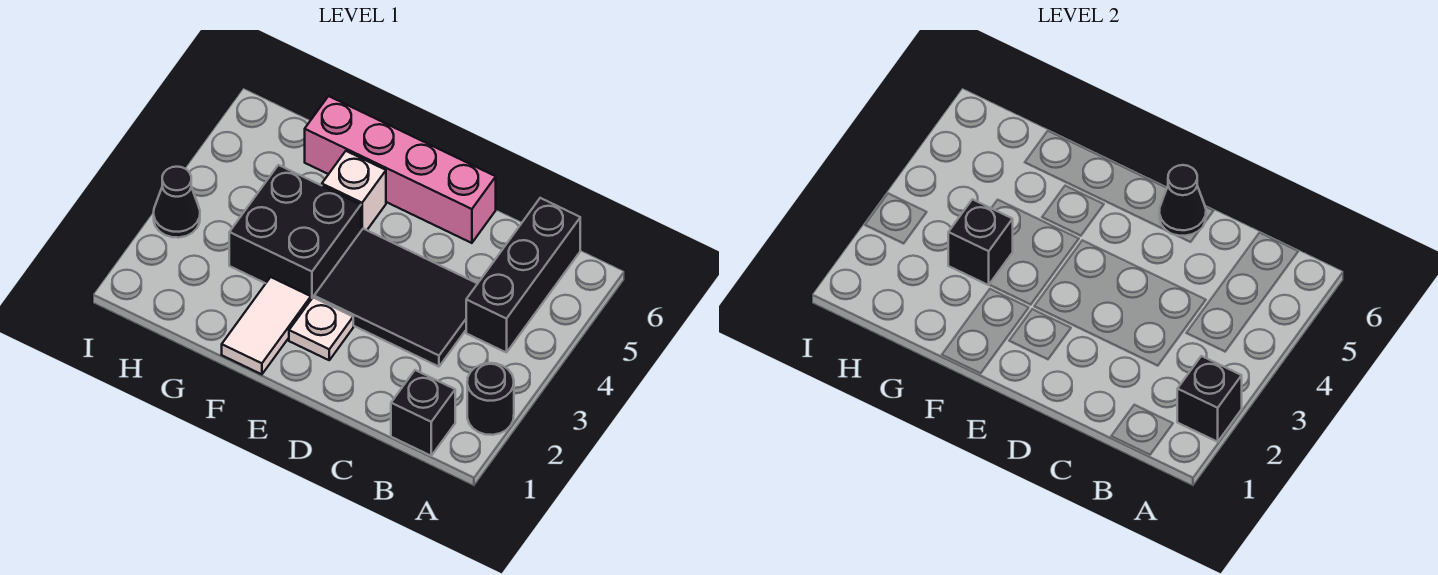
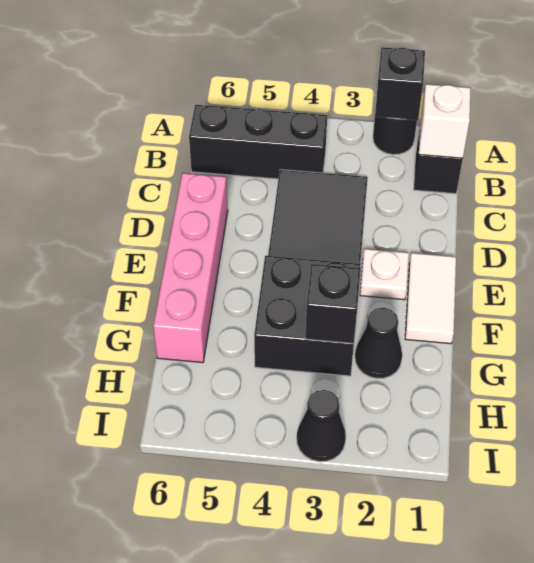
black 1x1 cone [1159,165,1206,236] -> black 1x1 cone moved to [355,308,402,378]
white 1x2 tile [222,277,311,374] -> white 1x2 tile turned to [405,253,456,344]
white 1x1 brick [322,151,386,231] -> white 1x1 brick moved to [419,84,470,159]

